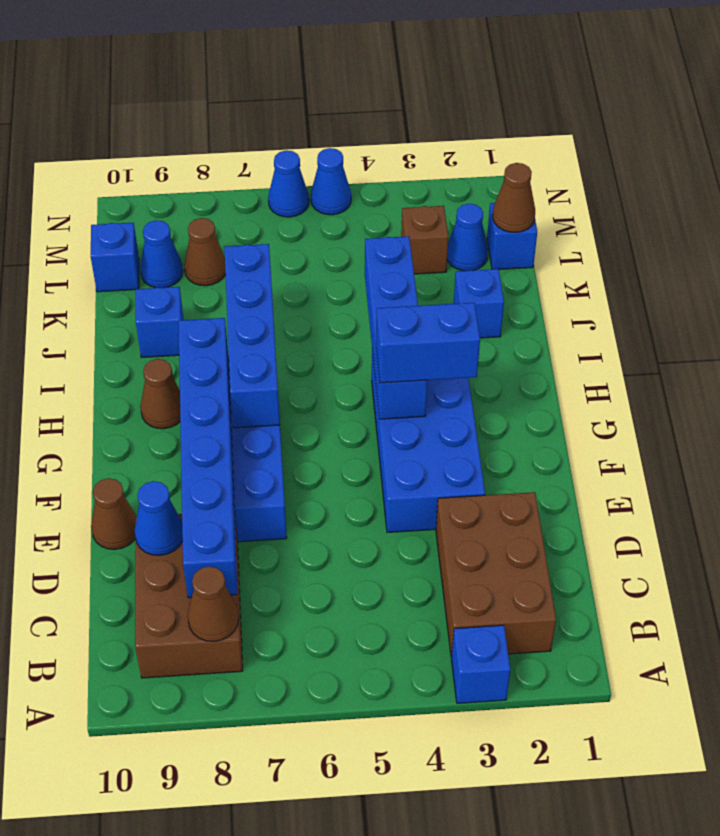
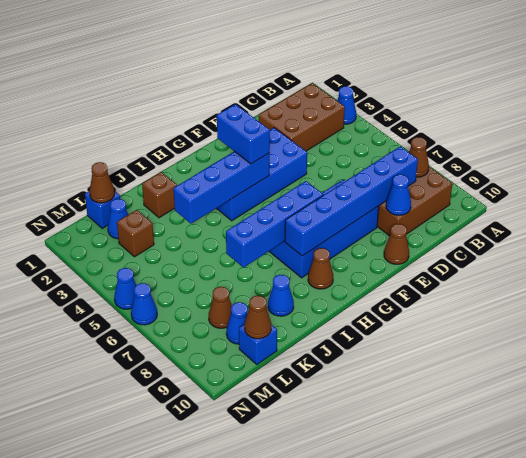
blue 1x1 brick [451,625,510,703] -> blue 1x1 cone [337,86,356,124]
blue 1x1 brick [454,269,504,338] -> brown 1x1 brick [142,172,177,218]
blue 1x1 brick [136,287,184,357] -> blue 1x1 cone [268,275,294,316]
none -> brown 1x1 cone [244,296,271,339]

